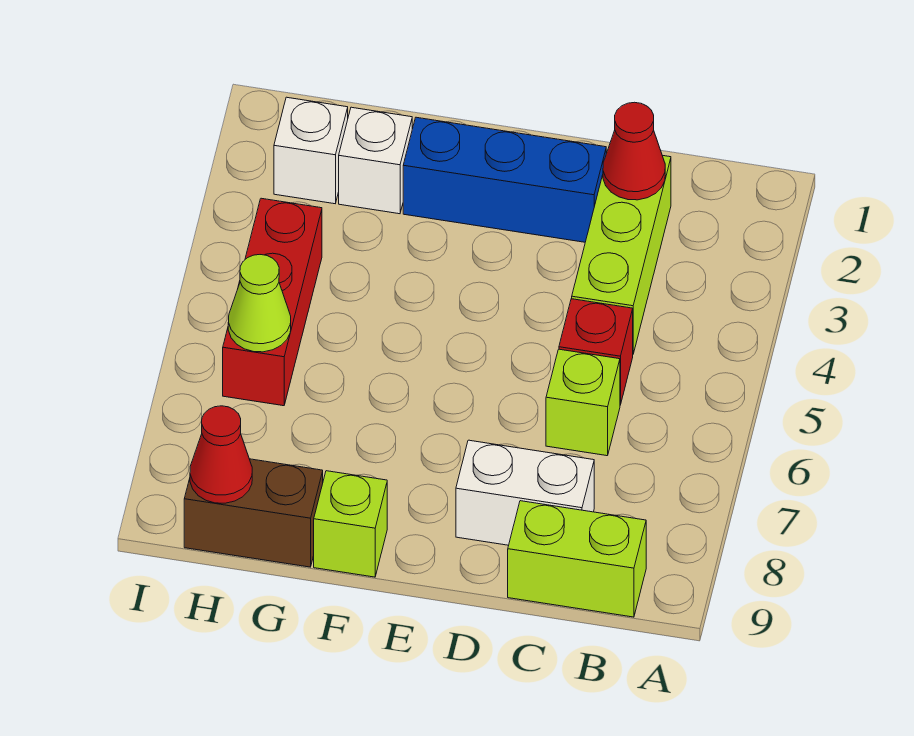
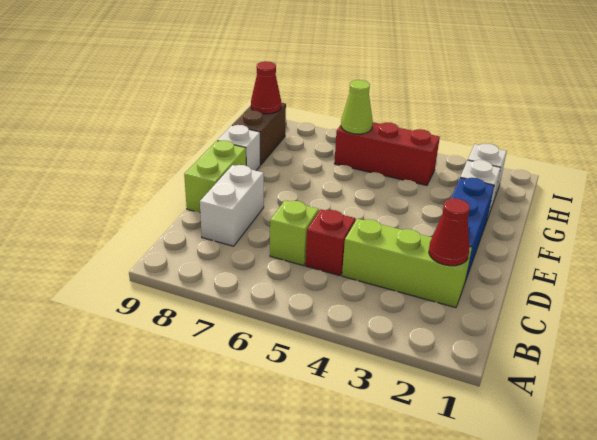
lime 1x2 brick [508,501,646,617] -> lime 1x2 brick moved to [184,140,246,213]
lime 1x1 brick [314,471,387,577] -> white 1x1 brick [217,125,260,171]

